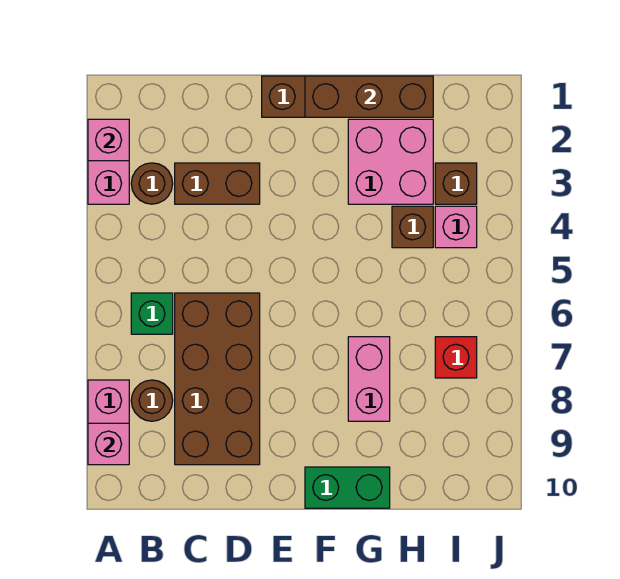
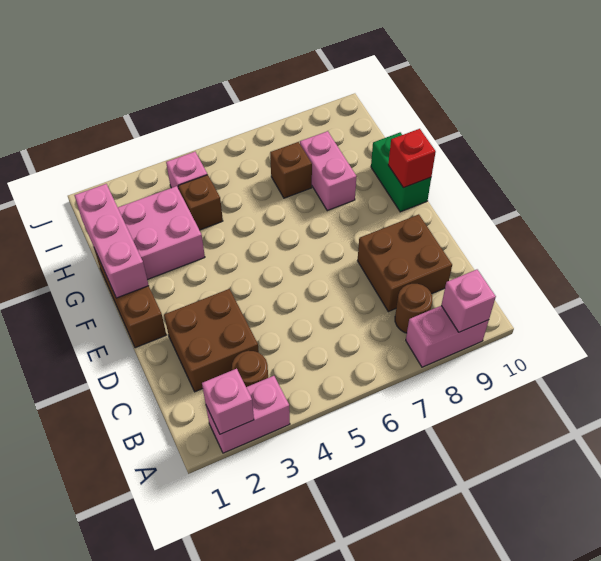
green 1x1 brick [131,293,173,334] -> none
brown 1x2 brick [175,163,260,204] -> brown 2x2 brick [164,289,259,392]
brown 2x4 brick [175,293,260,465] -> brown 2x2 brick [358,214,452,312]
brown 1x3 brick [305,76,433,117] -> pink 1x3 brick [74,184,149,298]
pink 1x2 brick [348,337,390,421] -> pink 1x2 brick turned to [300,131,357,211]
brown 1x1 brick [435,163,477,204] -> brown 1x1 brick moved to [270,142,312,198]
red 1x1 brick [435,337,477,378] -> red 1x1 brick moved to [388,129,436,188]

